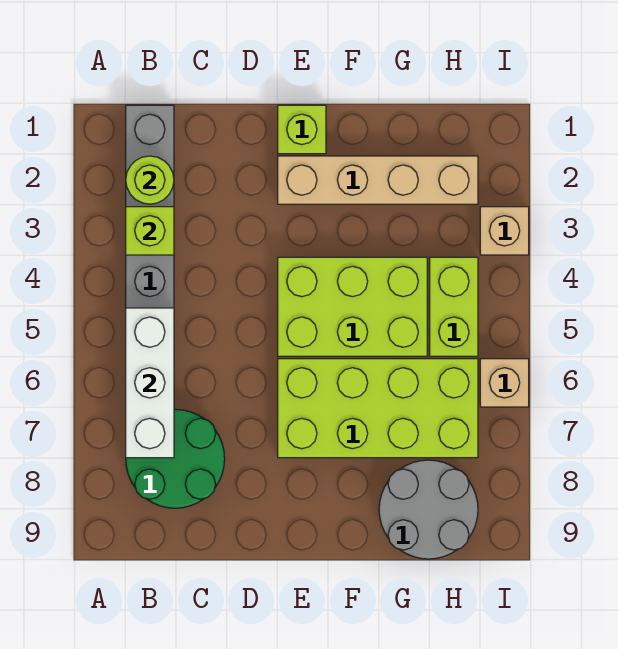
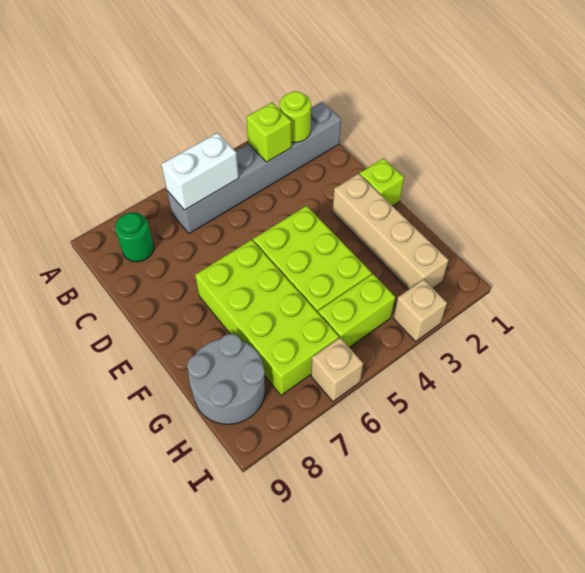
white 1x3 brick [126,308,174,458] -> white 1x2 brick [161,133,239,210]
green 2x2 round brick [126,409,225,508] -> green 1x1 round brick [115,212,154,262]

